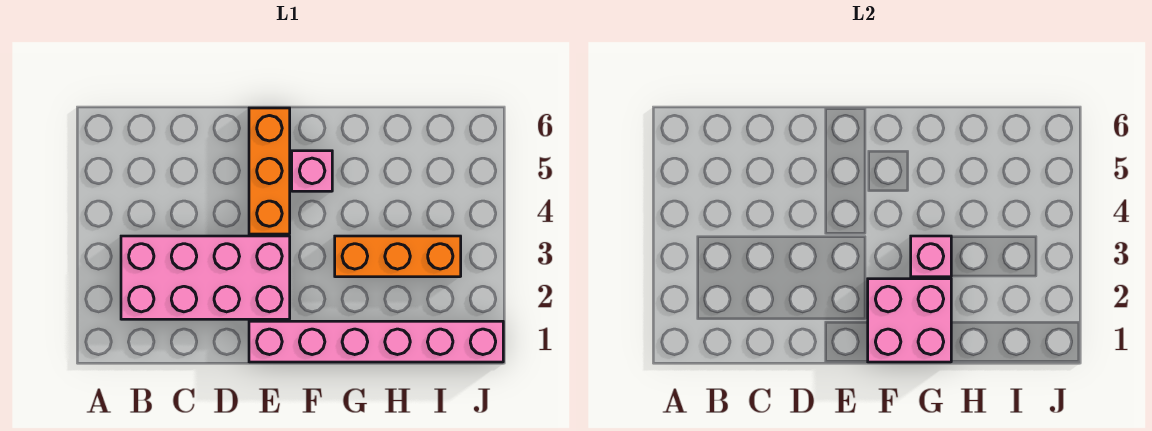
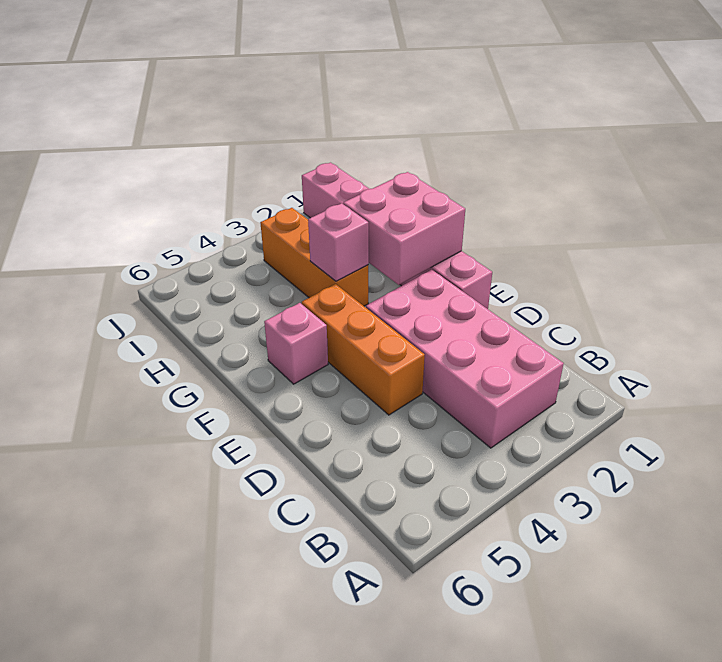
orange 1x3 brick [249,108,290,234] -> orange 1x3 brick turned to [302,284,425,415]

